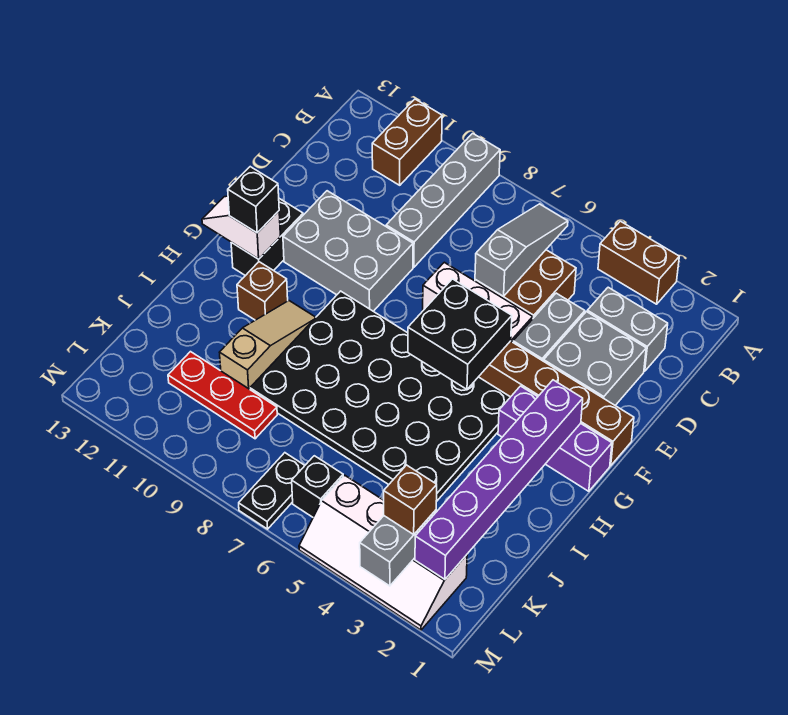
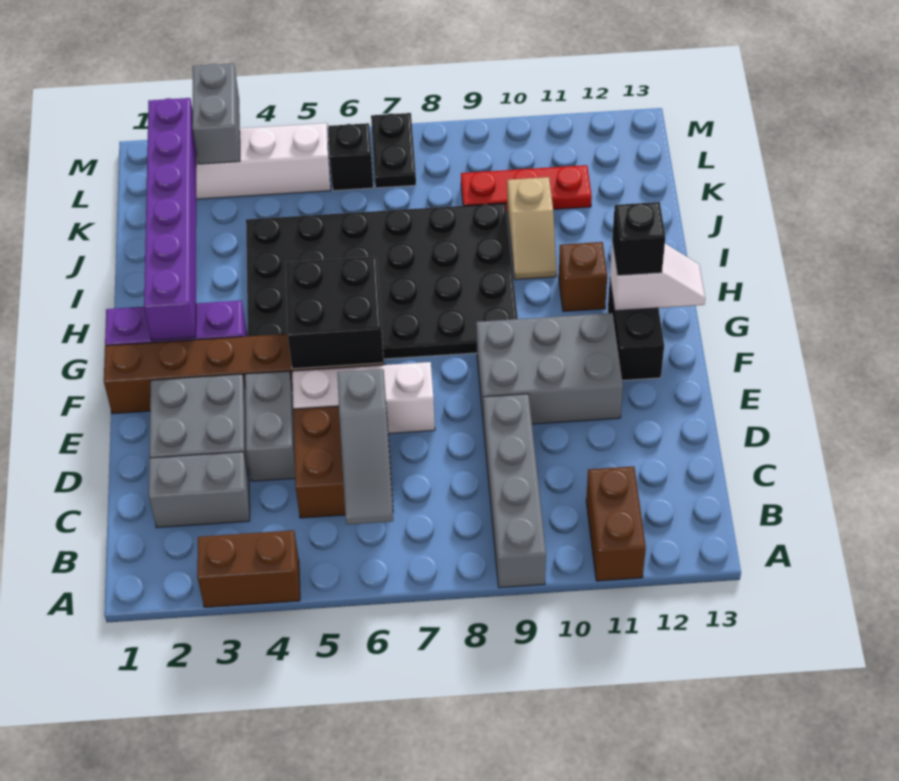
tan 1x3 slope [219,301,316,389] -> tan 1x2 slope [507,177,557,280]
brown 1x1 brick [384,465,437,534] -> none

